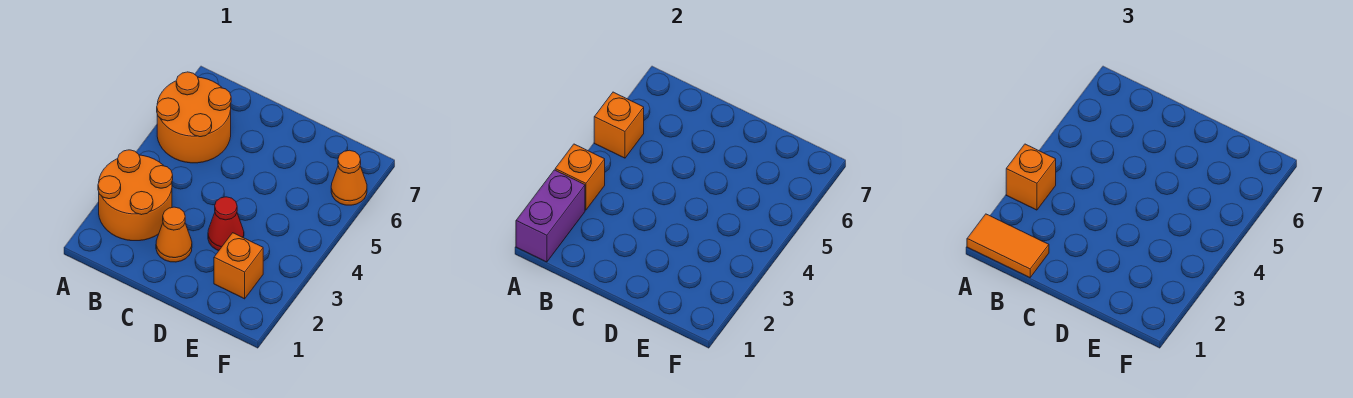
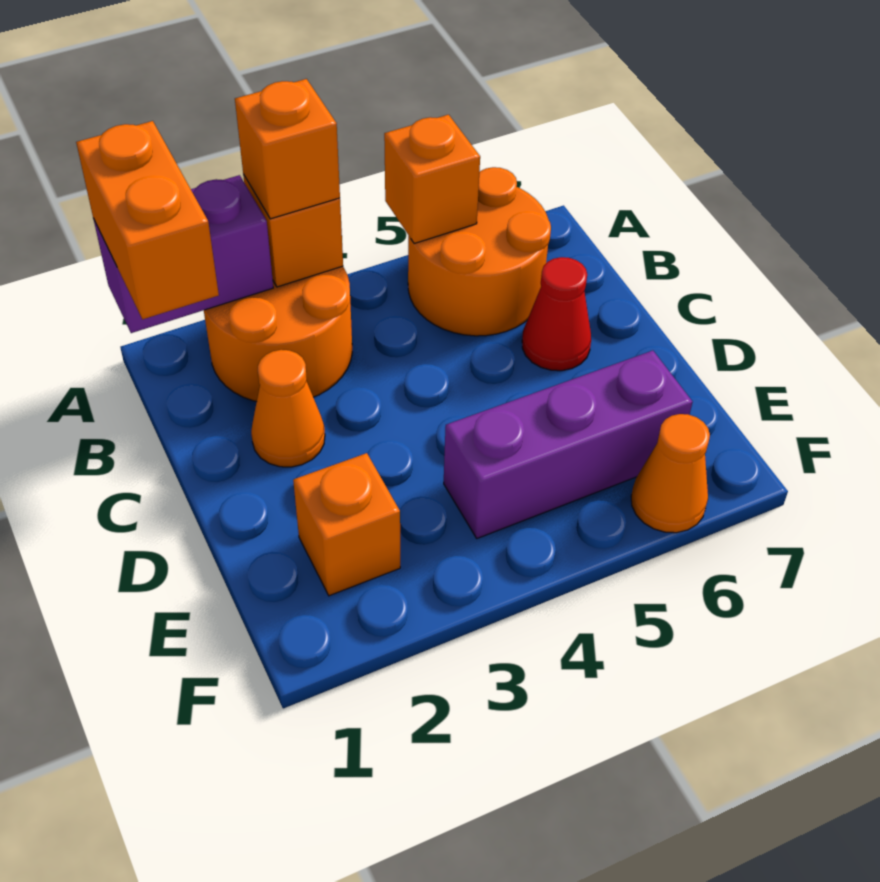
orange 1x2 tile [967,214,1049,278] -> orange 1x2 brick [76,121,219,319]
red 1x1 cone [208,197,244,251] -> red 1x1 cone moved to [522,257,591,371]
none -> purple 1x3 brick [444,351,693,538]

